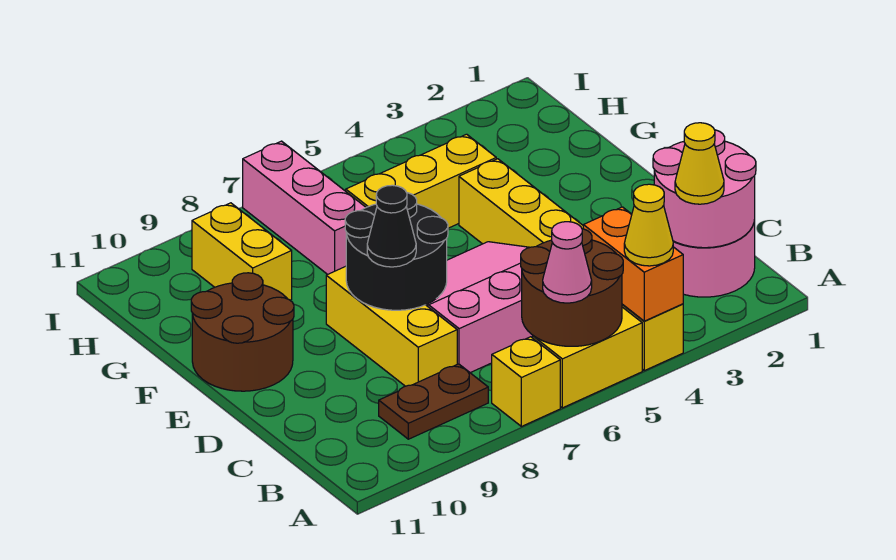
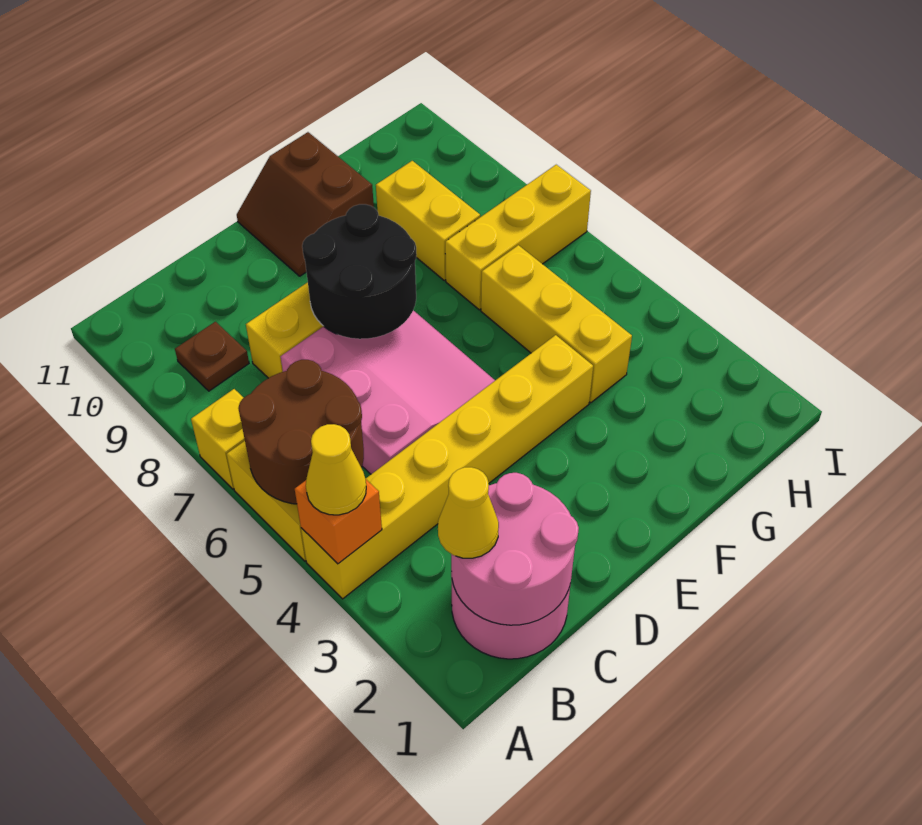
orange 1x2 brick [583,207,683,321] -> orange 1x1 brick [295,480,382,564]
pink 1x1 cone [543,222,592,303] -> none
brown 1x2 plate [379,364,488,439] -> brown 1x1 plate [175,322,249,391]
black 1x1 cone [367,185,416,267] -> none
brown 2x2 round brick [191,273,294,391] -> brown 2x2 slope [237,132,374,276]
pink 1x3 brick [243,141,366,274] -> yellow 1x3 brick [445,165,591,310]
yellow 1x2 brick [192,203,292,300] -> yellow 1x2 brick turned to [376,161,480,280]

